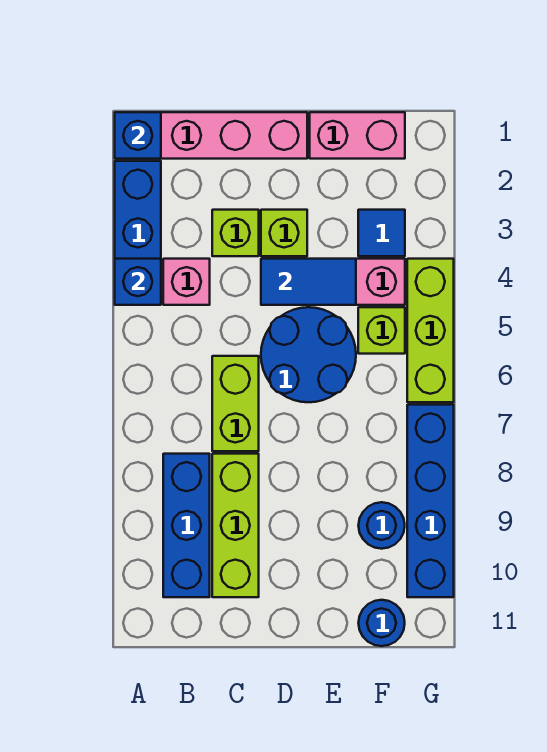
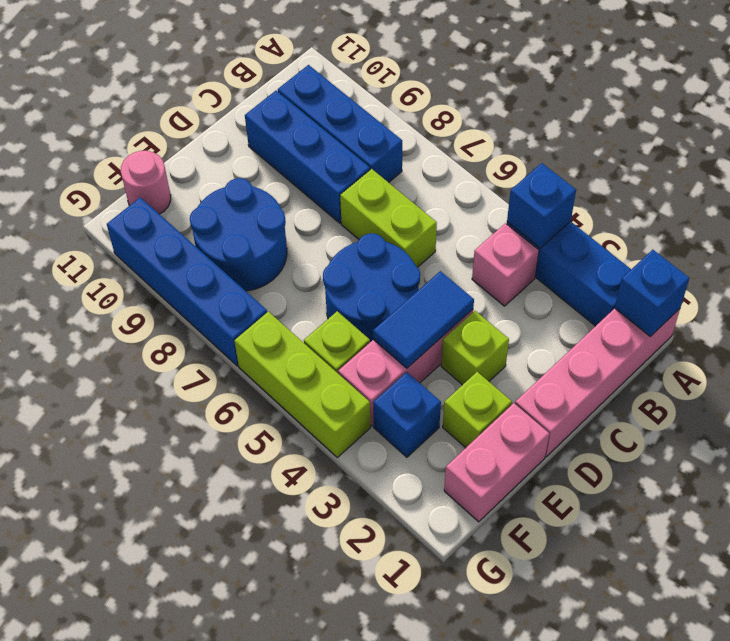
lime 1x1 brick [212,210,259,256] -> lime 1x1 brick moved to [443,372,512,448]
lime 1x3 brick [212,454,259,597] -> blue 1x3 brick [245,91,370,223]
blue 1x1 tile [358,210,405,256] -> blue 1x1 brick [373,372,441,457]
blue 1x1 round brick [358,502,405,549] -> blue 2x2 round brick [190,178,287,291]
blue 1x1 round brick [359,600,405,646] -> pink 1x1 round brick [121,151,171,214]

